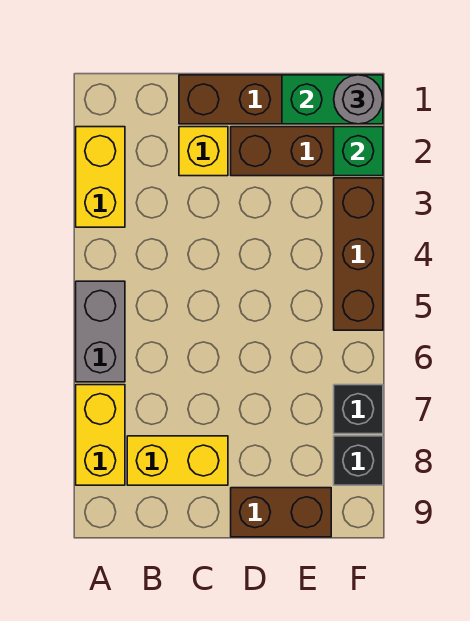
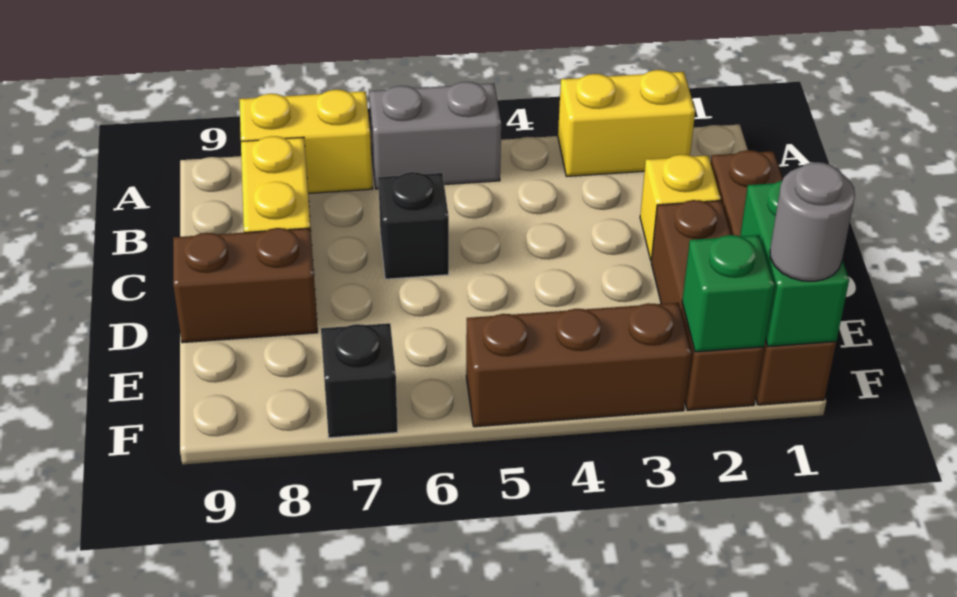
brown 1x2 brick [231,488,331,537] -> brown 1x2 brick turned to [173,228,318,343]
black 1x1 brick [334,436,383,485] -> black 1x1 brick moved to [378,172,449,279]

